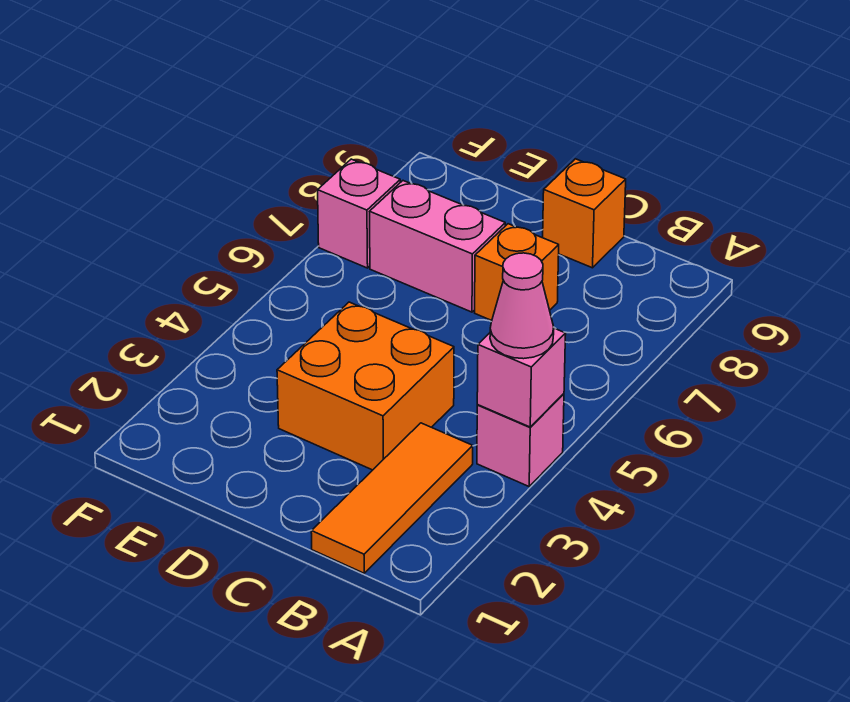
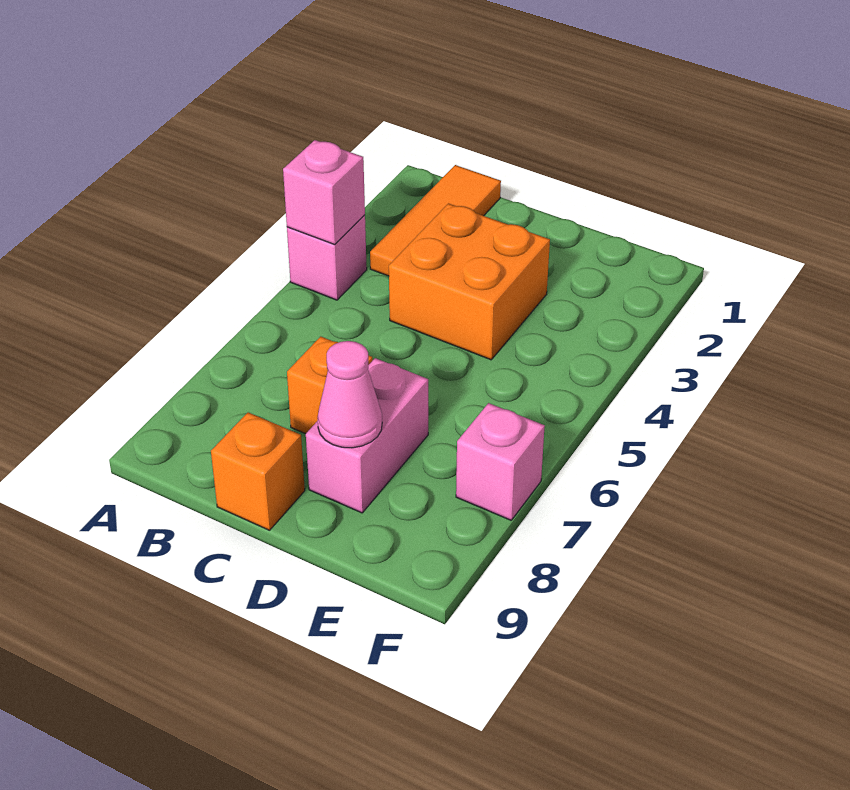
pink 1x1 cone [490,253,554,359] -> pink 1x1 cone moved to [318,341,382,448]
pink 1x2 brick [370,181,505,312] -> pink 1x2 brick turned to [306,358,428,513]

